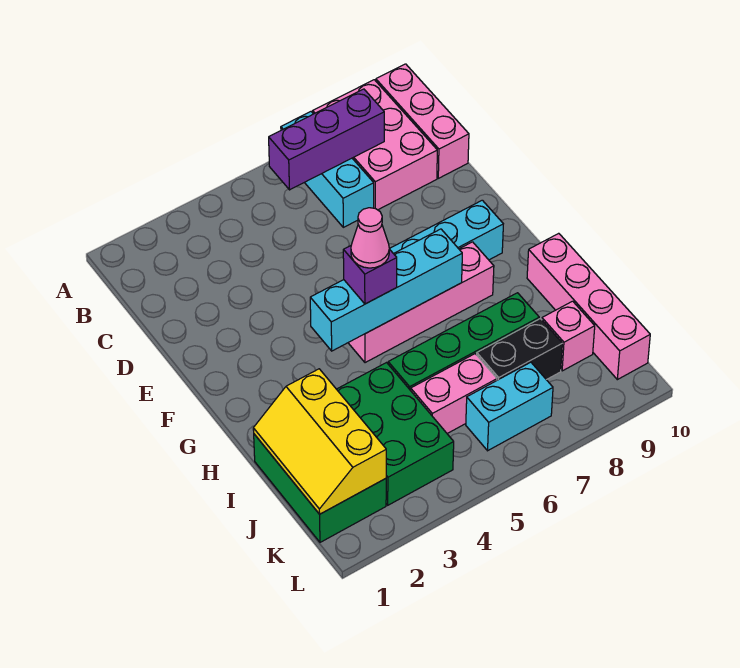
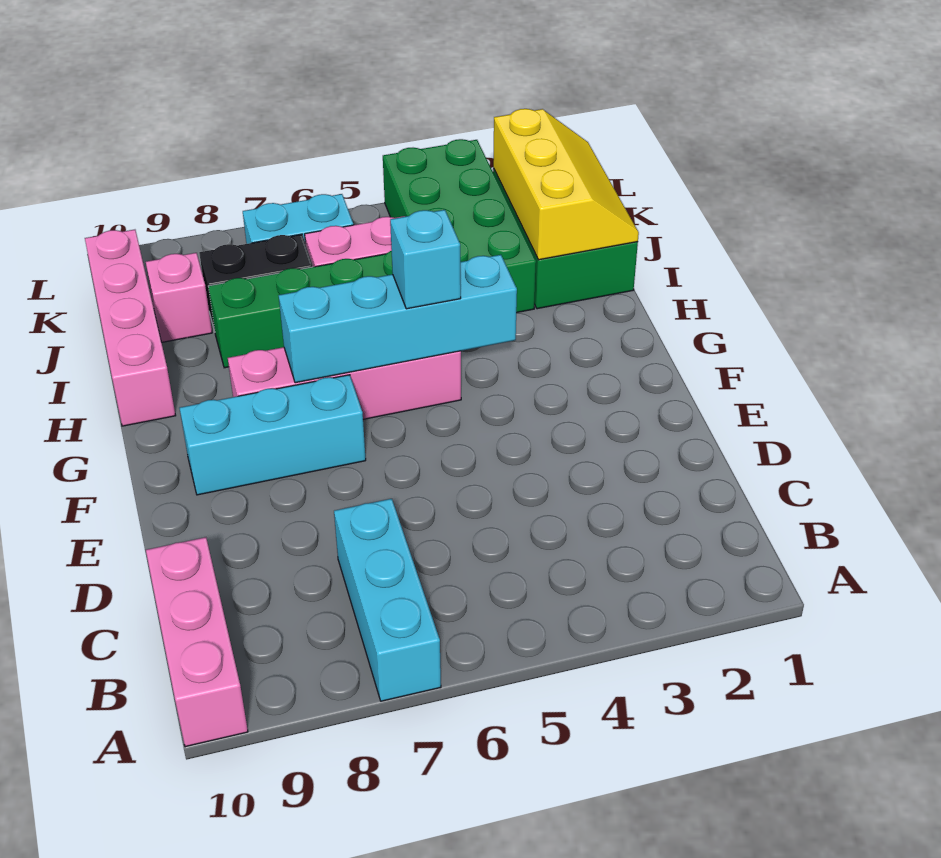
pink 2x3 brick [313,80,437,210] -> none
purple 1x3 brick [269,89,384,190] -> none
purple 1x1 brick [343,246,397,304] -> cyan 1x1 brick [390,210,461,309]
pink 1x1 cone [351,208,389,268] -> none
green 2x3 brick [337,363,454,505] -> green 2x4 brick [383,139,536,313]

